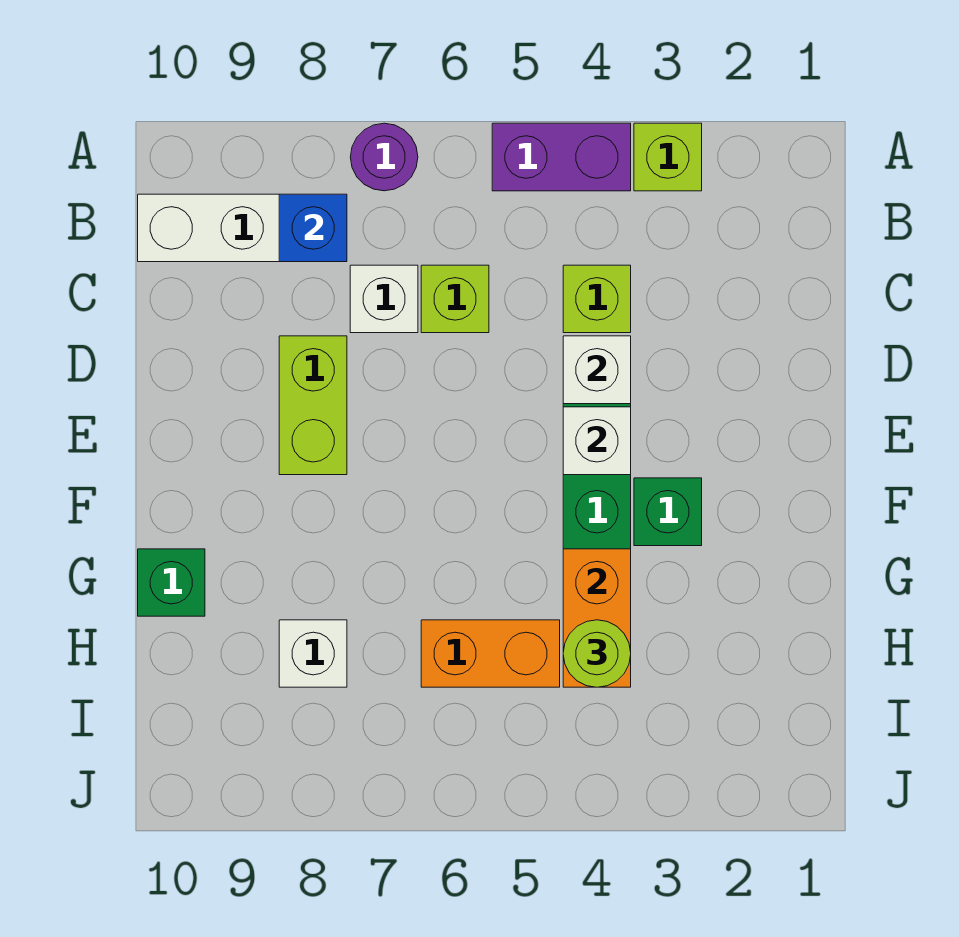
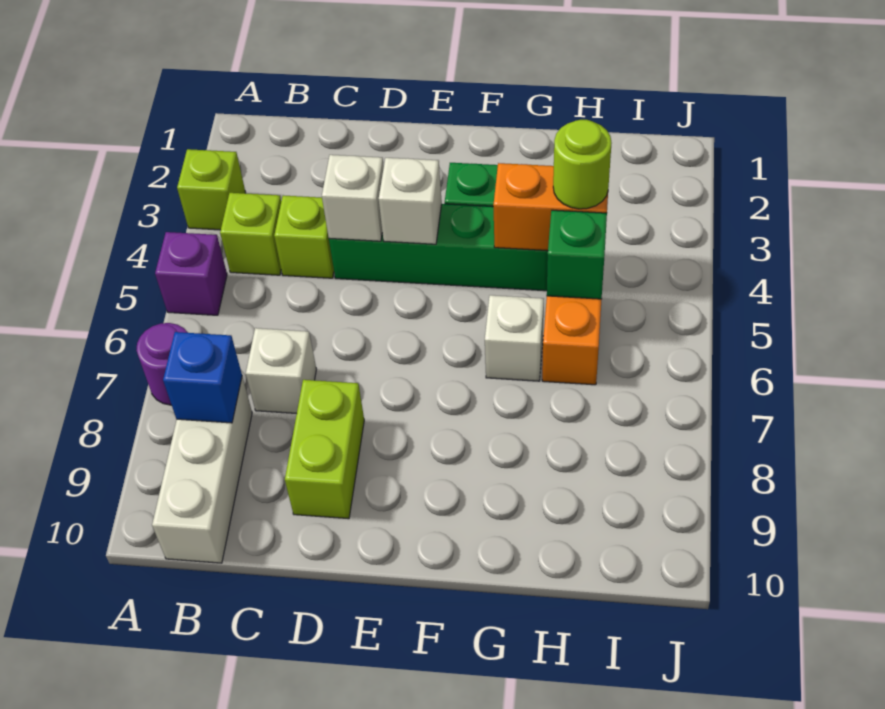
purple 1x2 brick [492,123,631,191] -> purple 1x1 brick [155,232,227,315]
lime 1x1 brick [421,265,489,333] -> lime 1x1 brick moved to [220,193,281,275]
lime 1x2 brick [279,336,347,475] -> lime 1x2 brick turned to [285,380,364,519]
green 1x1 brick [138,549,205,616] -> green 1x1 brick moved to [547,210,607,299]
white 1x1 brick [279,620,347,687] -> white 1x1 brick moved to [485,295,544,381]

